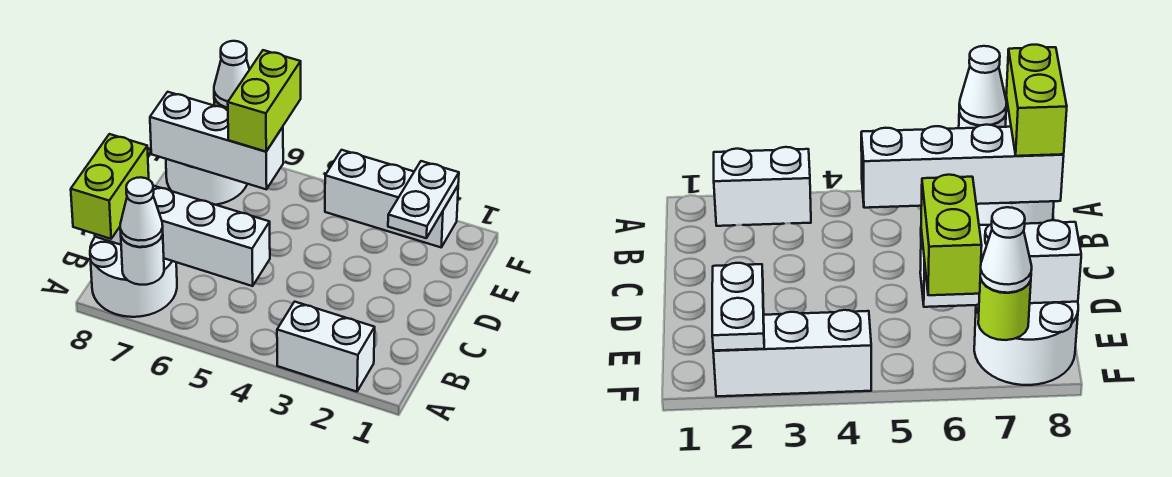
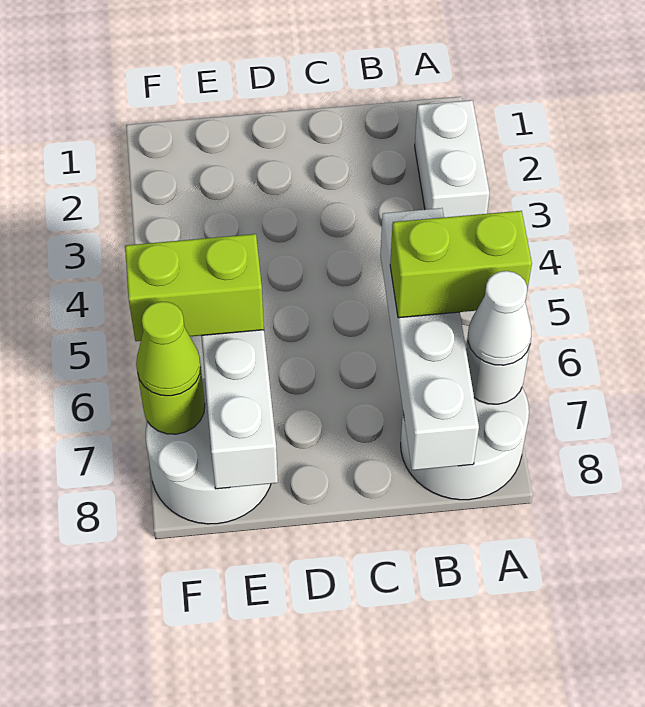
lime 1x2 brick [71,134,149,239] -> lime 1x2 brick moved to [390,211,532,318]
white 1x2 plate [388,161,459,238] -> none
white 1x3 brick [325,150,458,247] -> none
white 1x1 cone [214,41,250,108] -> lime 1x1 cone [136,302,201,396]

